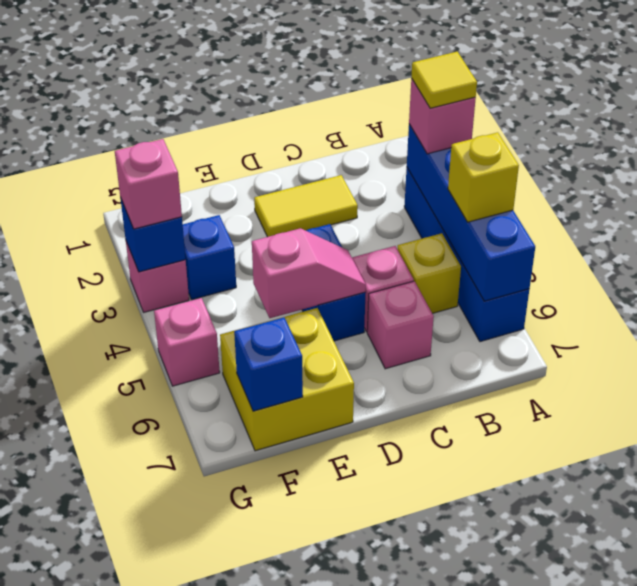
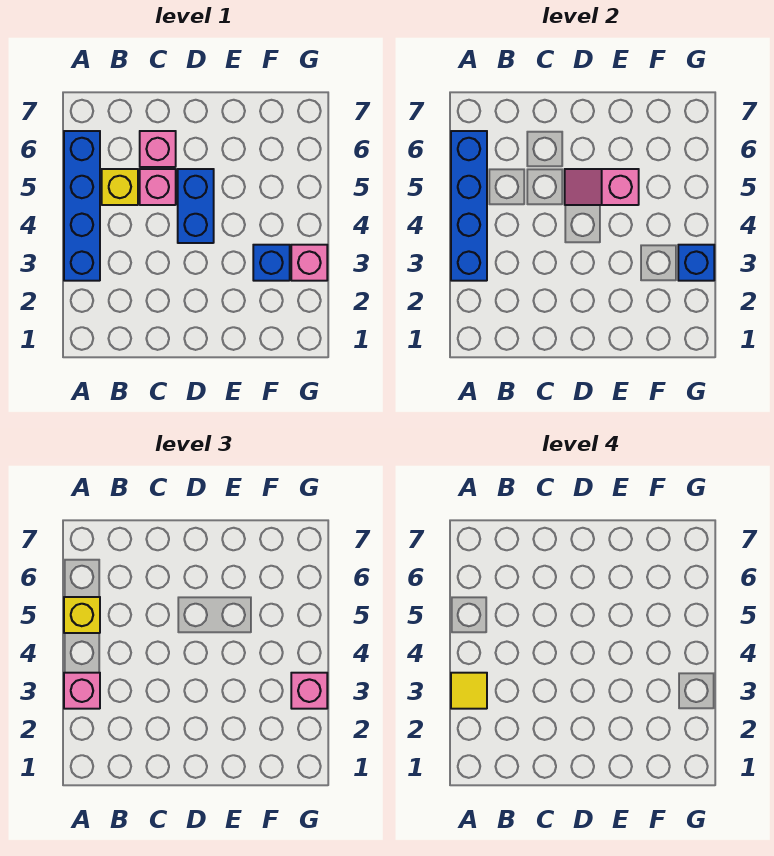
yellow 1x2 tile [254,175,358,237] -> none
yellow 2x2 brick [220,308,354,451] -> none
blue 1x1 brick [234,318,303,411] -> none
pink 1x1 brick [154,298,220,386] -> none

